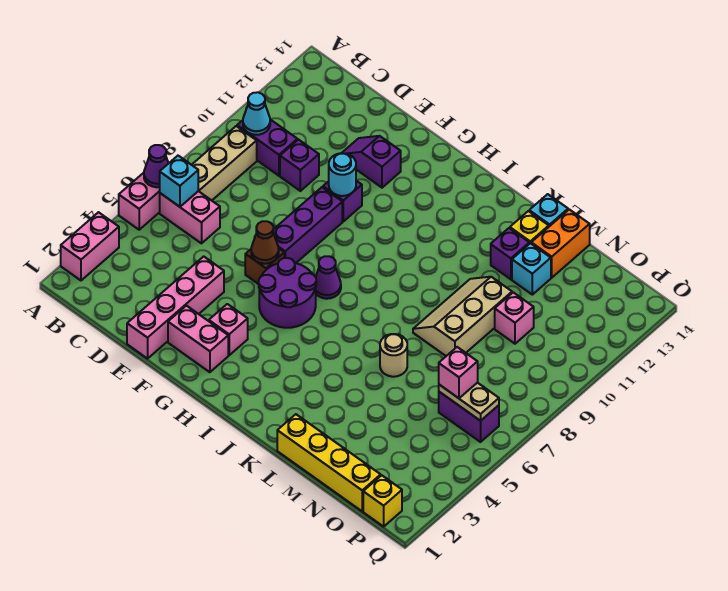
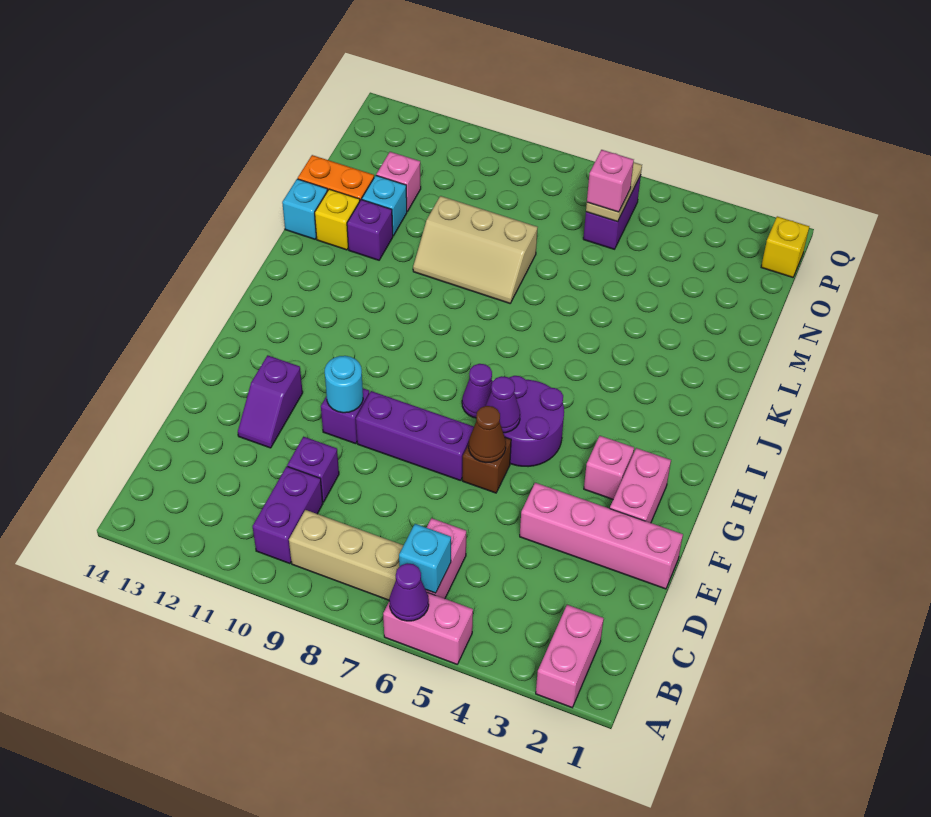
pink 1x2 brick [61,212,119,280] -> pink 1x2 brick turned to [536,605,604,708]
cyan 1x1 cone [243,92,270,135] -> none
none -> purple 1x1 cone [486,376,520,433]
yellow 1x4 brick [277,414,381,511] -> none
tan 1x1 round brick [380,334,407,377] -> none
pink 1x1 brick [495,292,534,344] -> pink 1x1 brick moved to [376,152,421,211]

